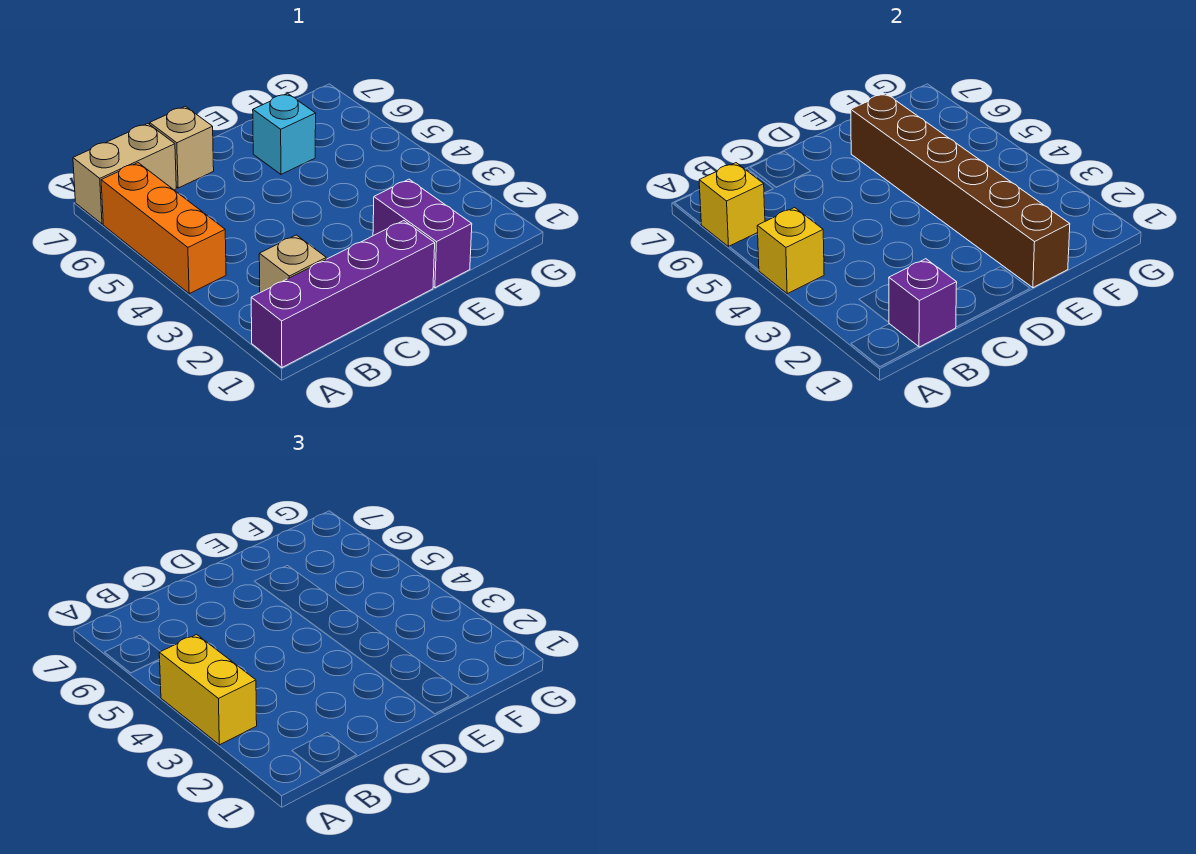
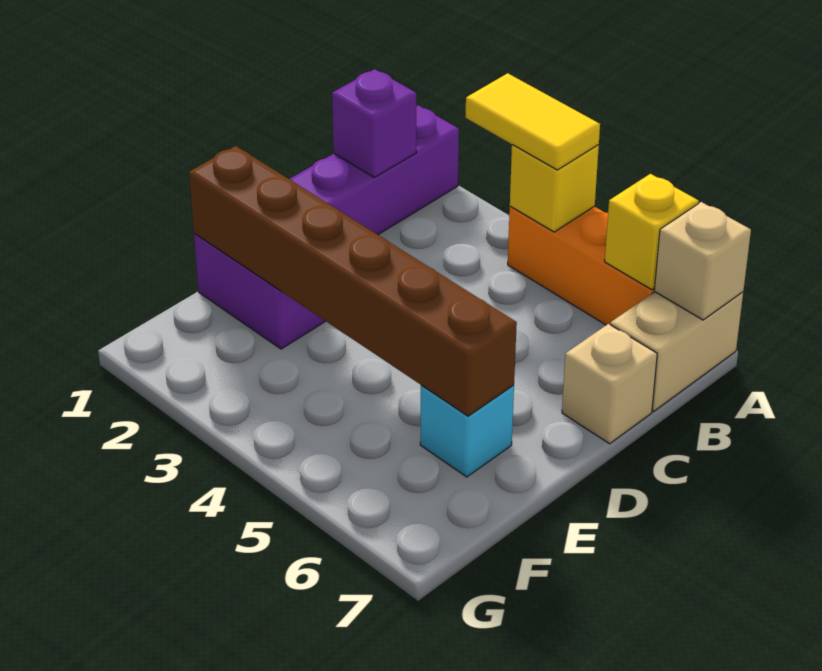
yellow 1x2 brick [159,635,257,745] -> yellow 1x2 tile [466,73,600,170]
tan 1x1 brick [259,235,326,293] -> tan 1x1 brick moved to [654,202,751,320]

